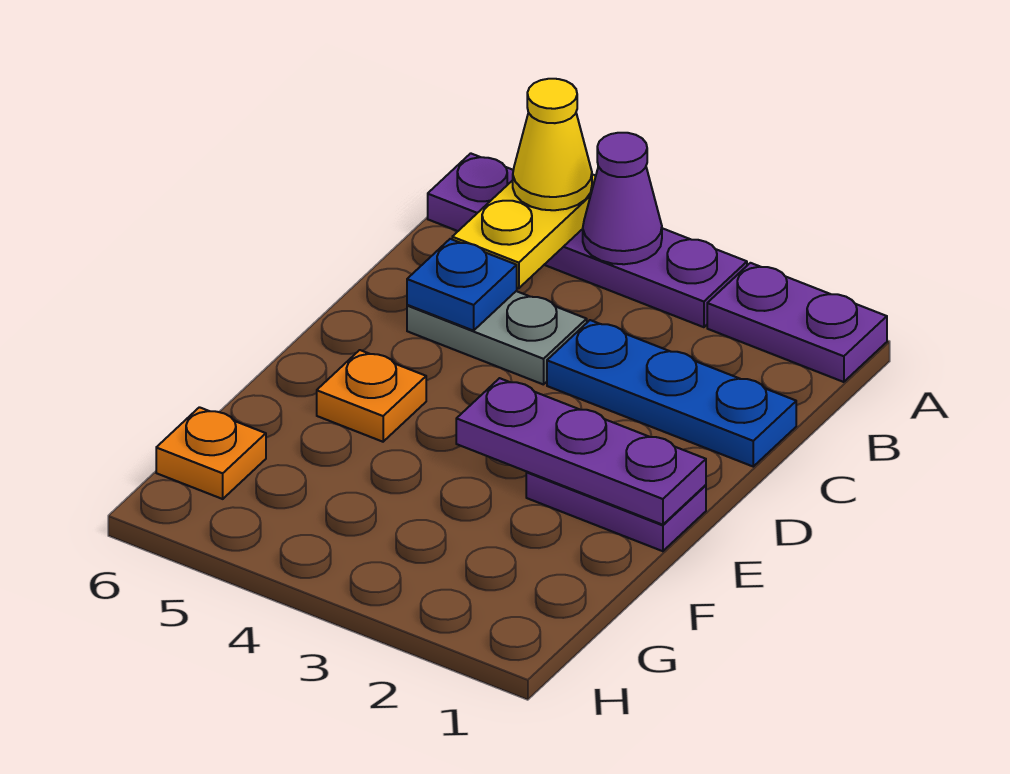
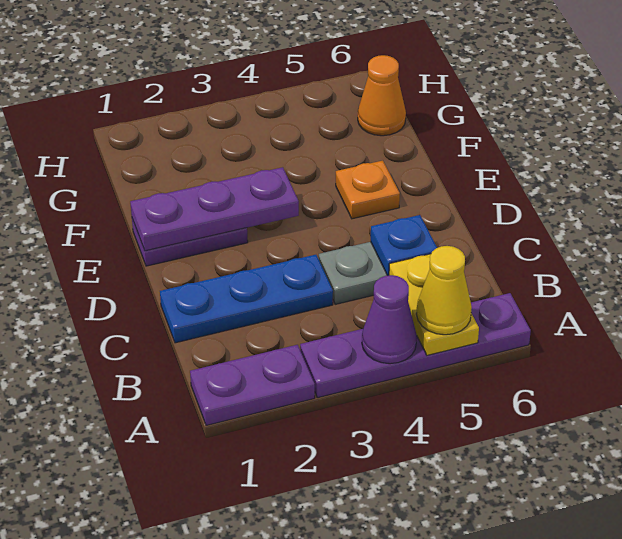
orange 1x1 plate [156,407,266,499] -> orange 1x1 cone [358,55,406,136]

